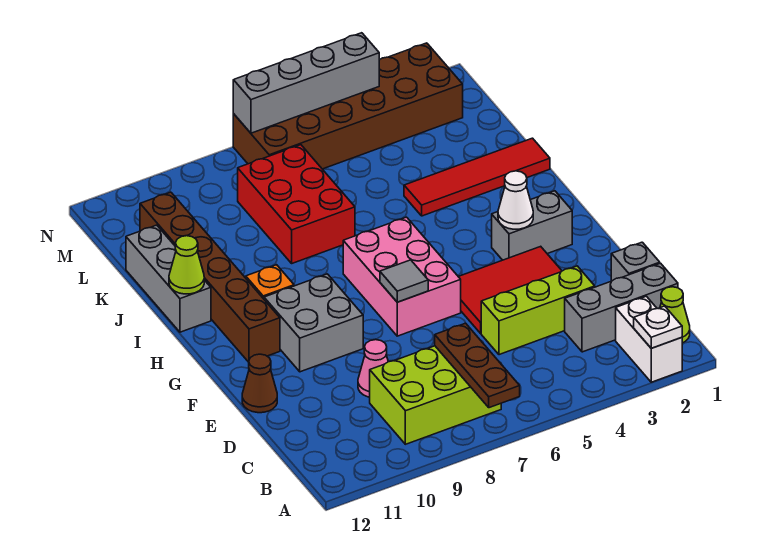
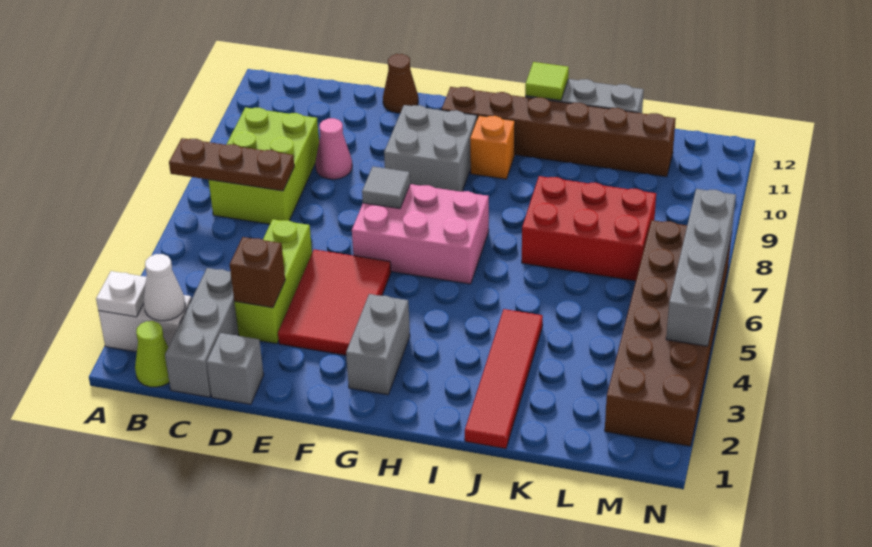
none -> brown 1x1 brick [230,237,285,308]
white 1x1 cone [498,171,533,229] -> white 1x1 cone moved to [144,254,185,321]
lime 1x1 cone [169,236,204,294] -> lime 1x1 tile [525,62,569,100]

